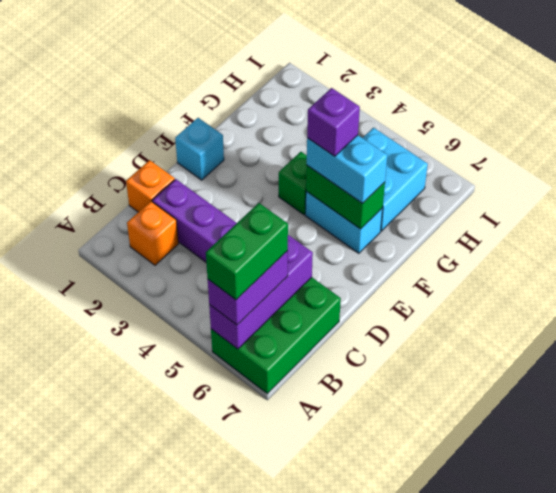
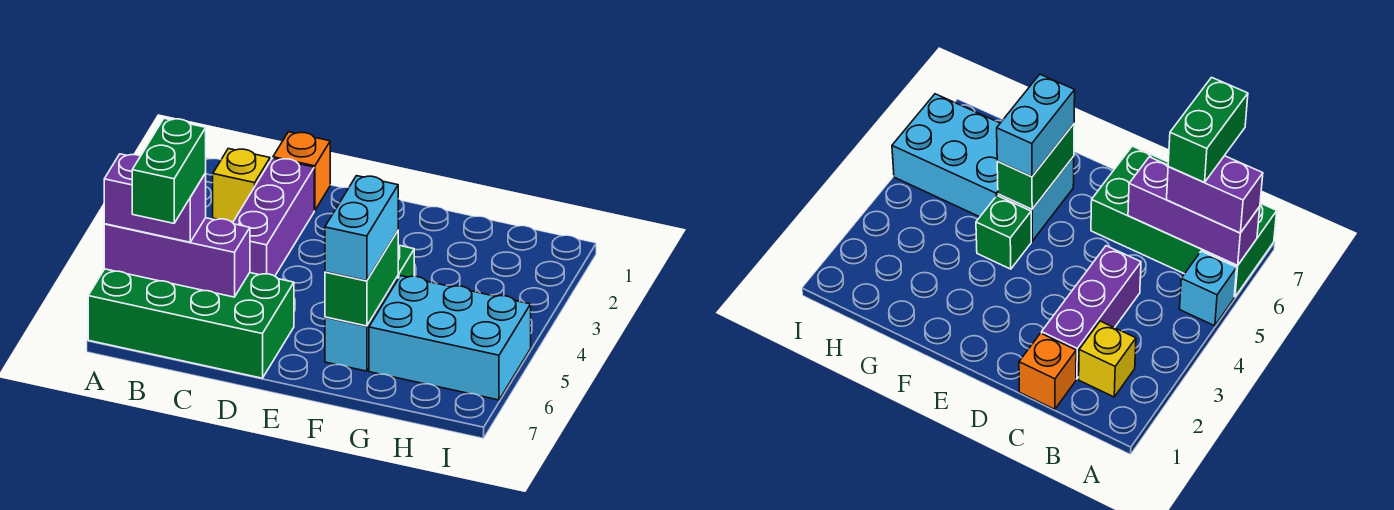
green 2x3 brick [211,277,341,394] -> green 2x4 brick [88,269,294,378]
green 1x2 brick [206,203,288,300] -> green 1x2 brick turned to [132,118,206,223]
orange 1x1 brick [127,201,179,265] -> yellow 1x1 brick [213,149,270,222]
cyan 1x1 brick [175,118,224,180] -> cyan 1x1 brick moved to [1180,251,1237,326]
purple 1x1 brick [307,88,360,156] -> none
cyan 2x2 brick [363,128,428,231] -> cyan 2x3 brick [369,276,531,400]

